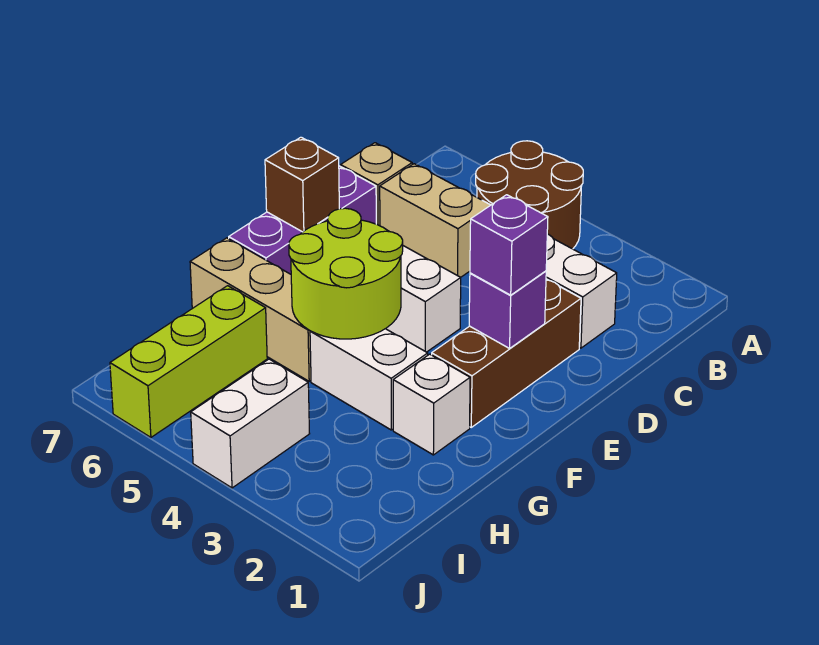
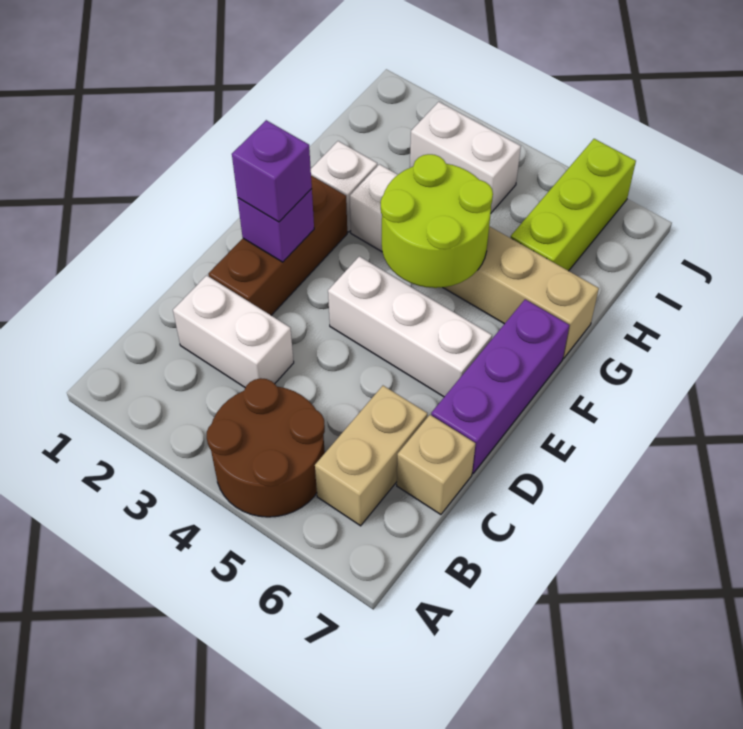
tan 1x2 brick [380,164,490,277] -> tan 1x2 brick turned to [315,386,427,526]
brown 1x1 brick [265,137,339,232] -> none
white 1x2 brick [191,359,310,488] -> white 1x2 brick turned to [410,102,521,213]

